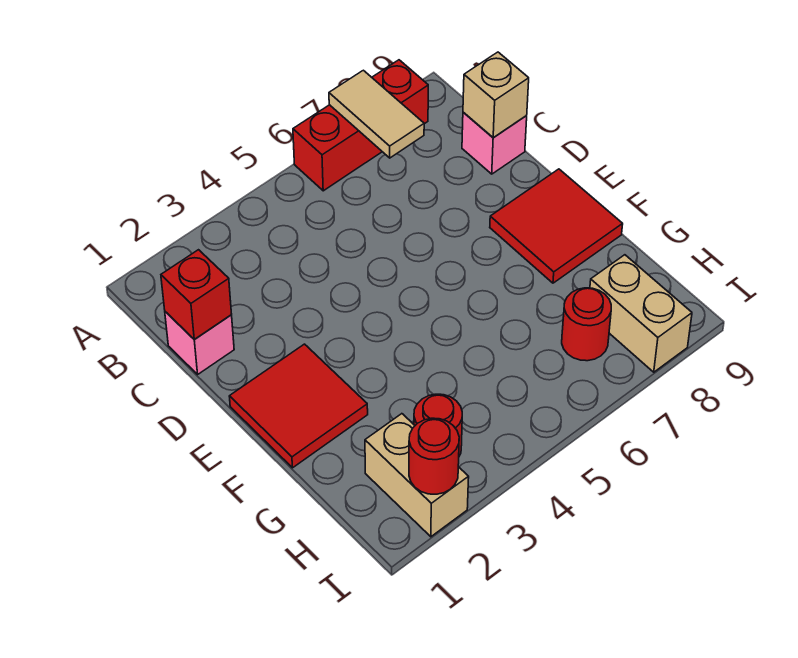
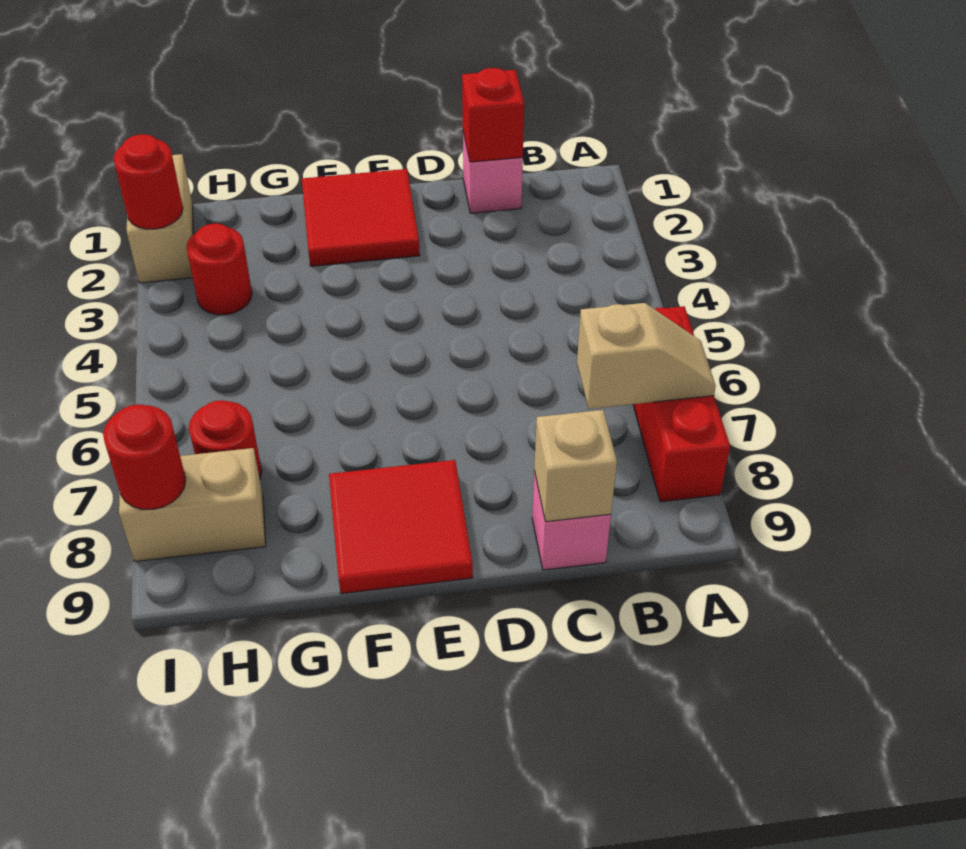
tan 1x2 tile [329,70,424,158] -> tan 1x2 slope [577,303,716,409]
tan 1x2 brick [365,414,469,537] -> tan 1x2 brick turned to [127,154,193,283]
none -> red 1x1 round brick [103,404,186,509]

